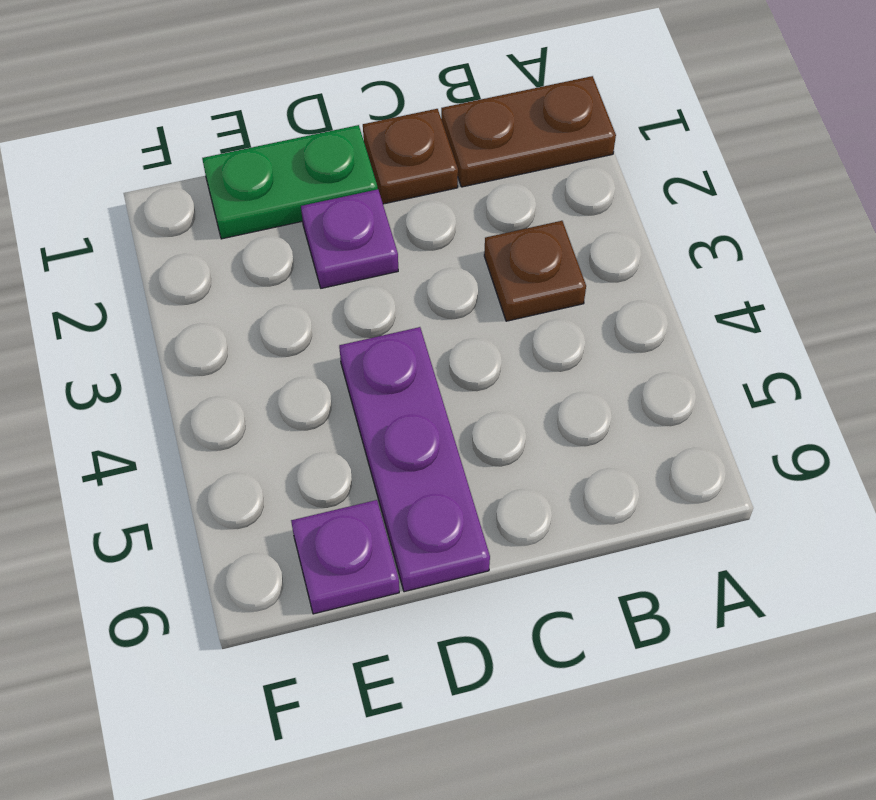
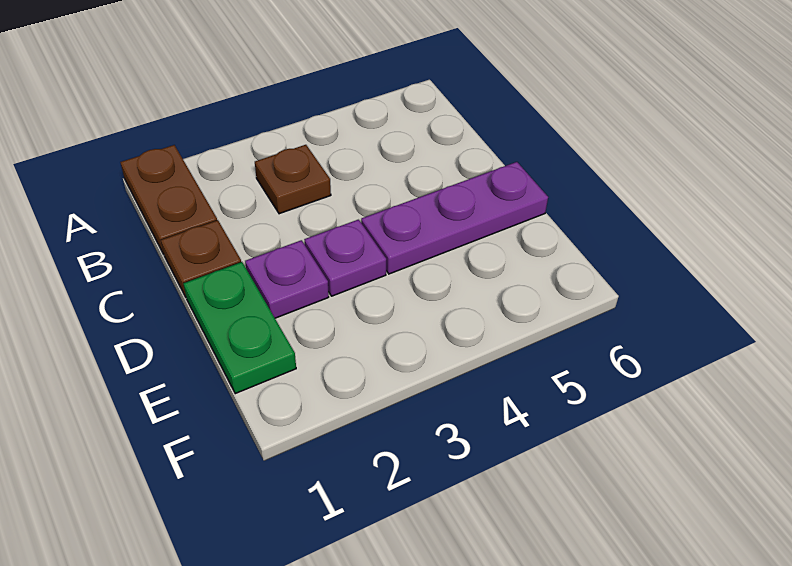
purple 1x1 plate [291,500,399,614] -> purple 1x1 plate moved to [304,220,386,296]

